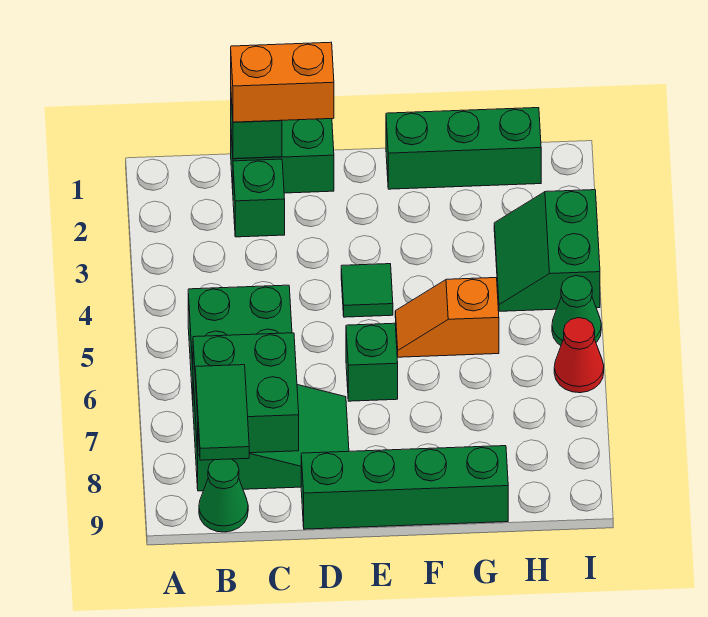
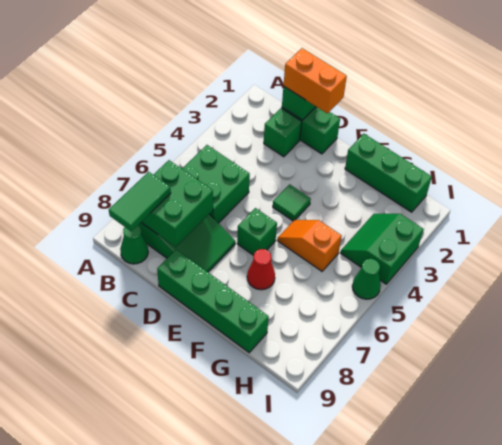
red 1x1 cone [554,318,604,393] -> red 1x1 cone moved to [247,249,275,290]

